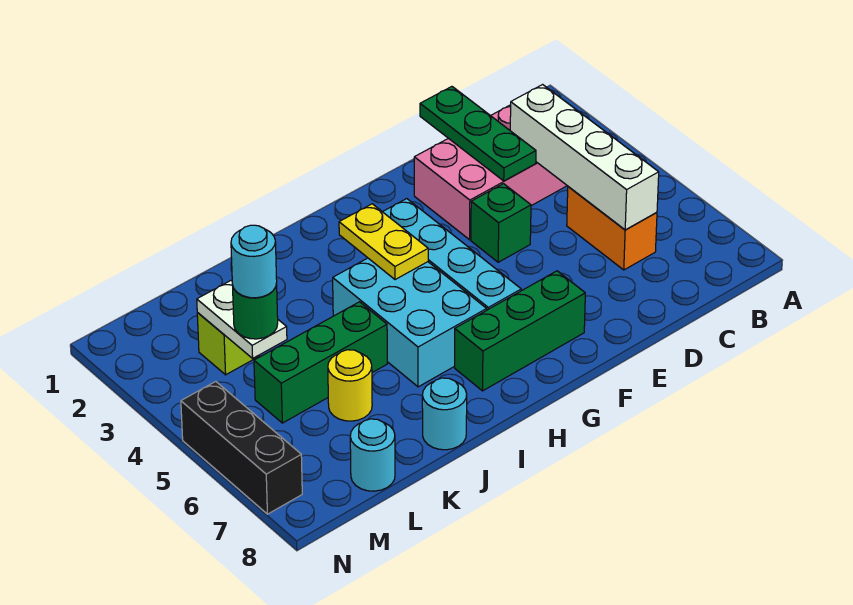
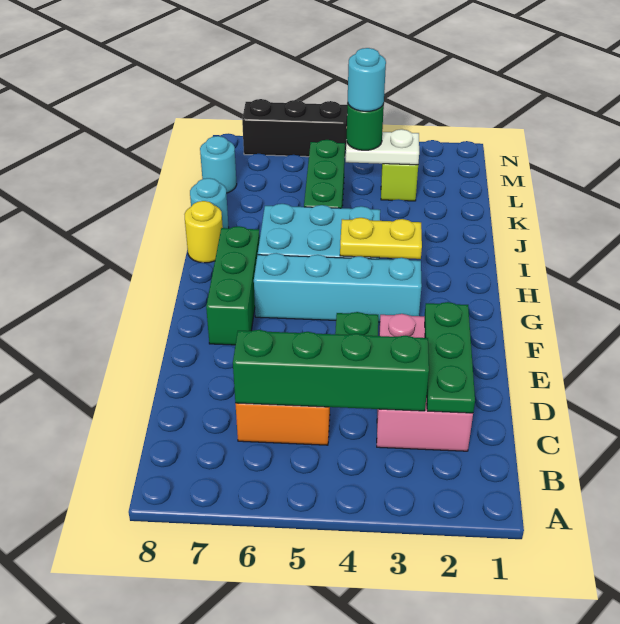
white 1x4 brick [510,85,659,230] -> green 1x4 brick [233,330,429,411]
green 1x3 plate [420,87,536,181] -> green 1x3 plate turned to [425,302,475,413]
yellow 1x1 round brick [328,350,372,421] -> yellow 1x1 round brick moved to [184,201,223,263]

